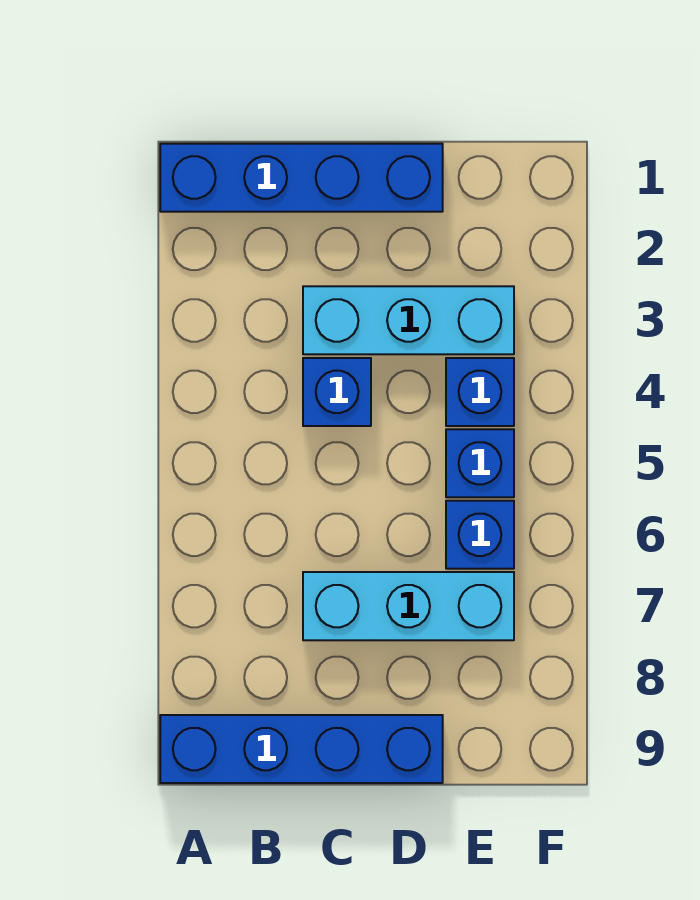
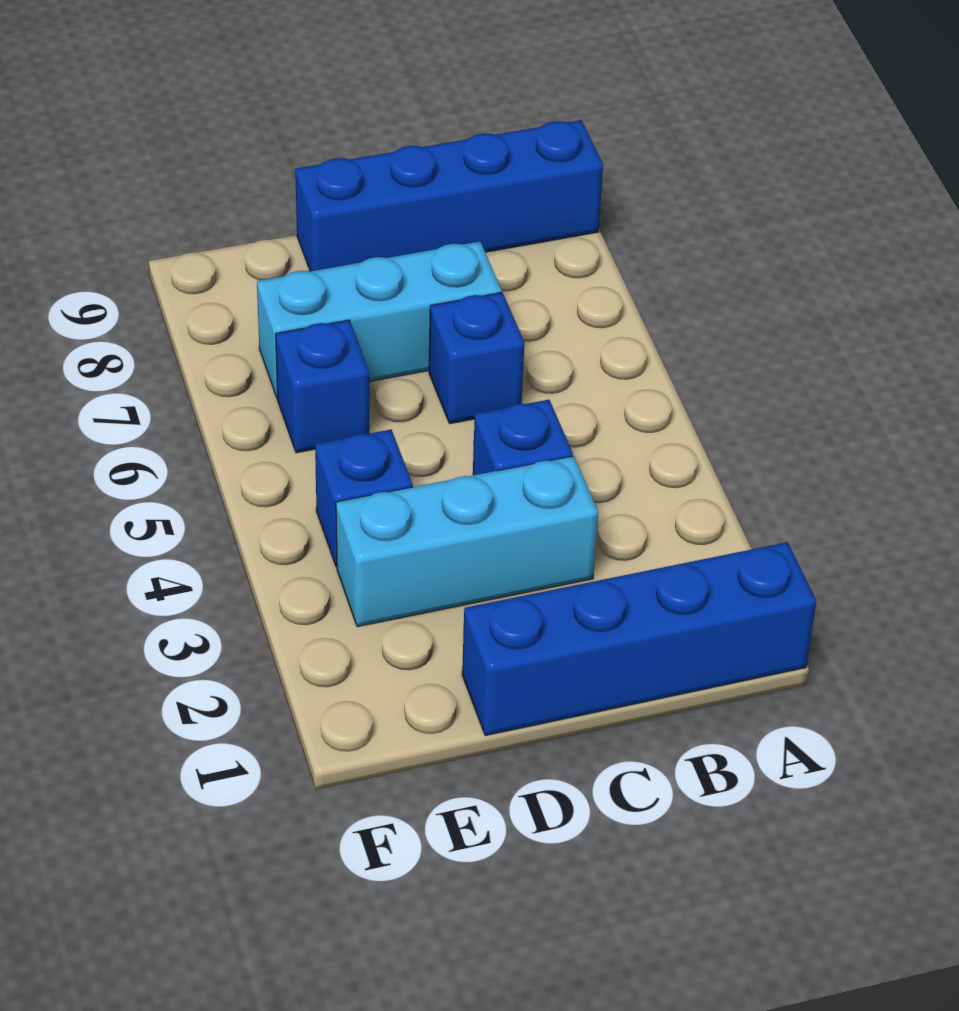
blue 1x1 brick [446,429,514,497] -> blue 1x1 brick moved to [429,292,525,424]

